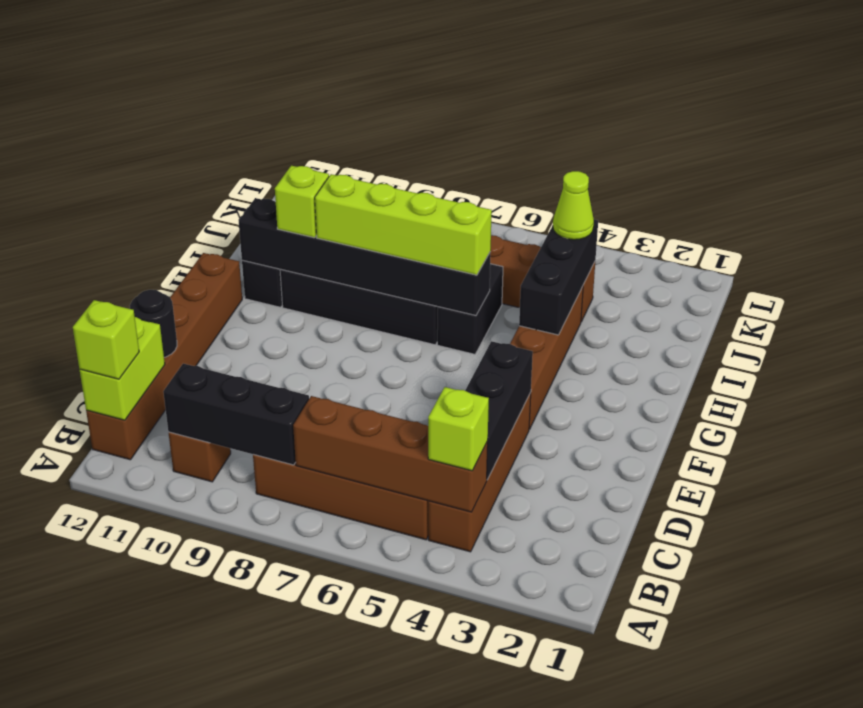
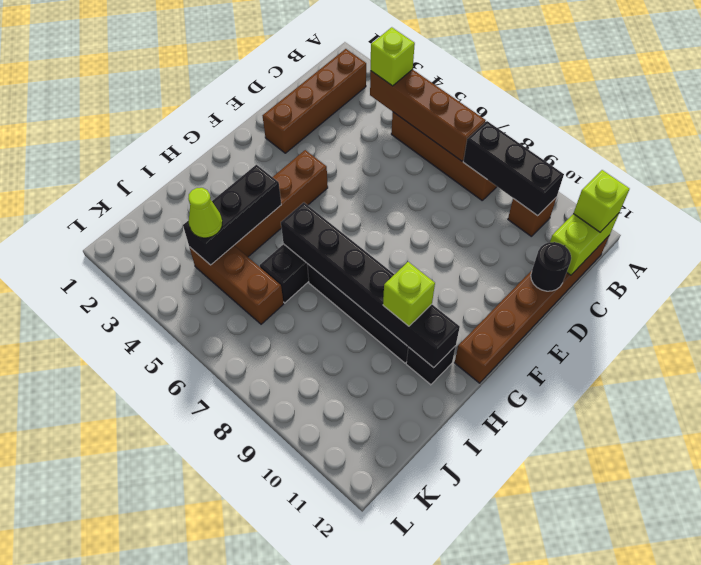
brown 1x4 brick [428,393,531,552] -> brown 1x4 brick moved to [263,49,366,153]
black 1x3 brick [465,341,533,480] -> none
lime 1x4 brick [315,174,492,275] -> none

